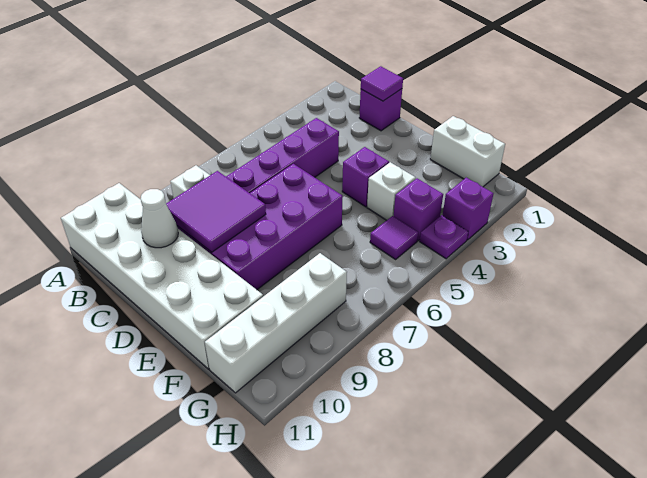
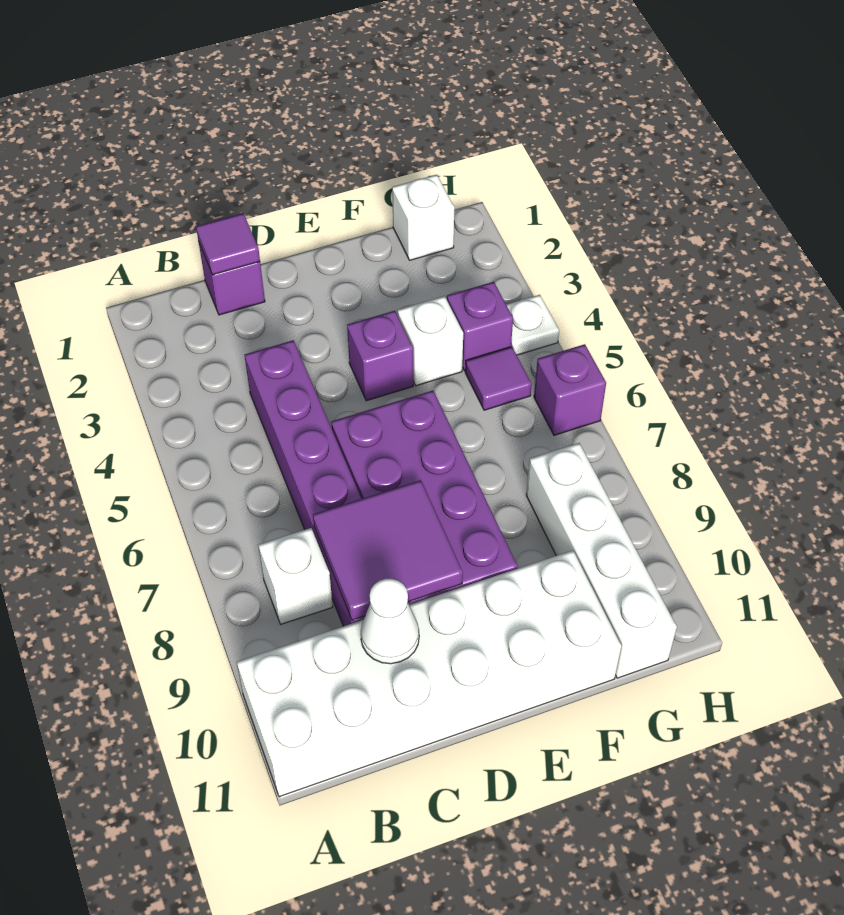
white 1x2 brick [430,116,505,187] -> white 1x1 brick [392,175,454,260]
purple 1x1 brick [443,178,493,240] -> purple 1x1 brick moved to [534,344,606,435]
purple 1x1 plate [420,215,468,259] -> white 1x1 plate [506,295,559,355]

